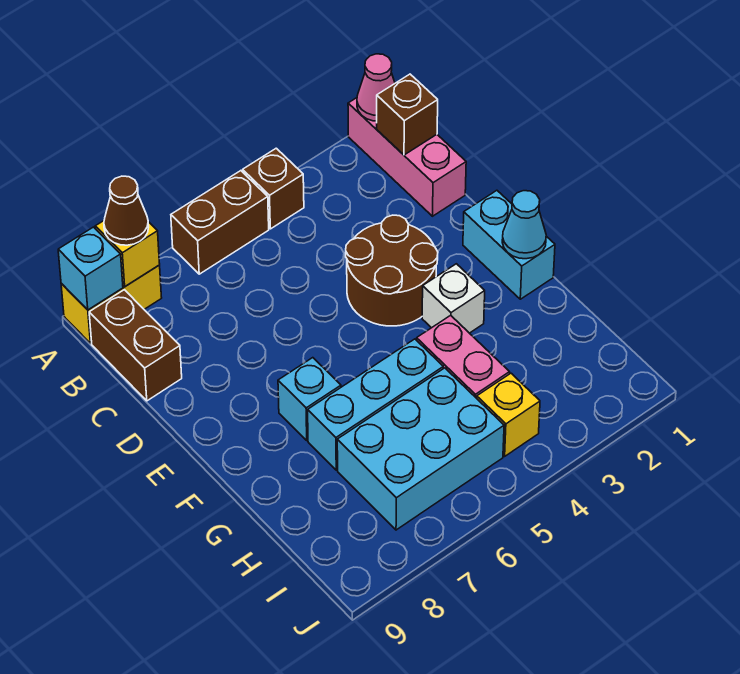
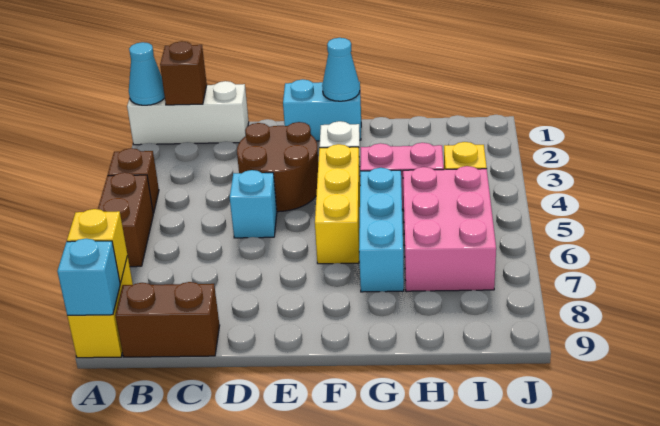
pink 1x3 brick [348,98,466,216] -> white 1x3 brick [127,81,249,145]
pink 1x1 cone [357,54,395,121] -> cyan 1x1 cone [129,42,165,105]
brown 1x1 cone [104,176,149,245] -> none
none -> yellow 1x3 brick [315,144,360,264]
cyan 1x1 brick [278,358,341,440] -> cyan 1x1 brick moved to [230,170,277,238]
cyan 2x3 brick [337,368,504,530] -> pink 2x3 brick [403,166,496,291]

